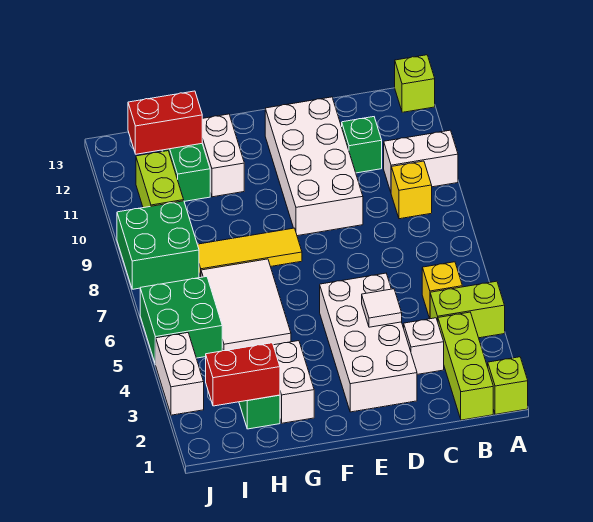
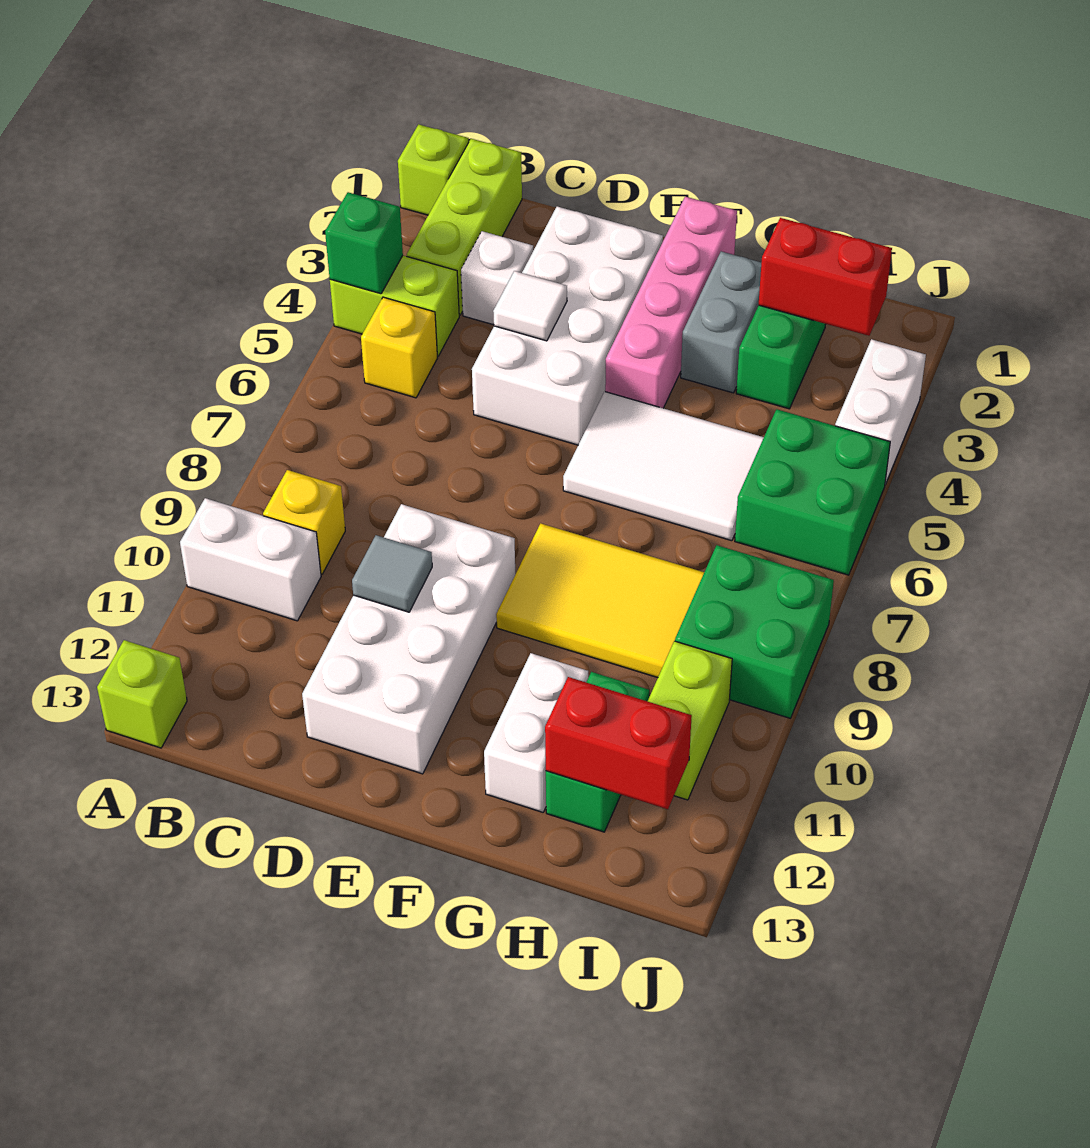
green 1x1 brick [342,117,382,173] -> green 1x1 brick moved to [325,192,403,294]
none -> grey 1x1 tile [352,535,432,612]
none -> pink 1x4 brick [605,197,737,408]
yellow 1x3 tile [198,228,302,277] -> yellow 2x3 tile [496,523,704,678]
white 1x2 brick [273,341,314,423] -> grey 1x2 brick [681,251,761,393]
white 2x3 tile [201,259,291,351] -> white 2x3 tile turned to [563,392,764,541]

